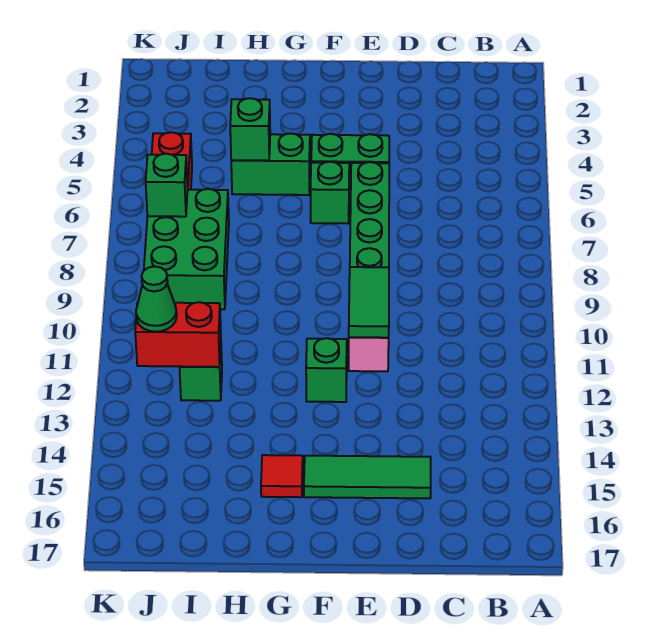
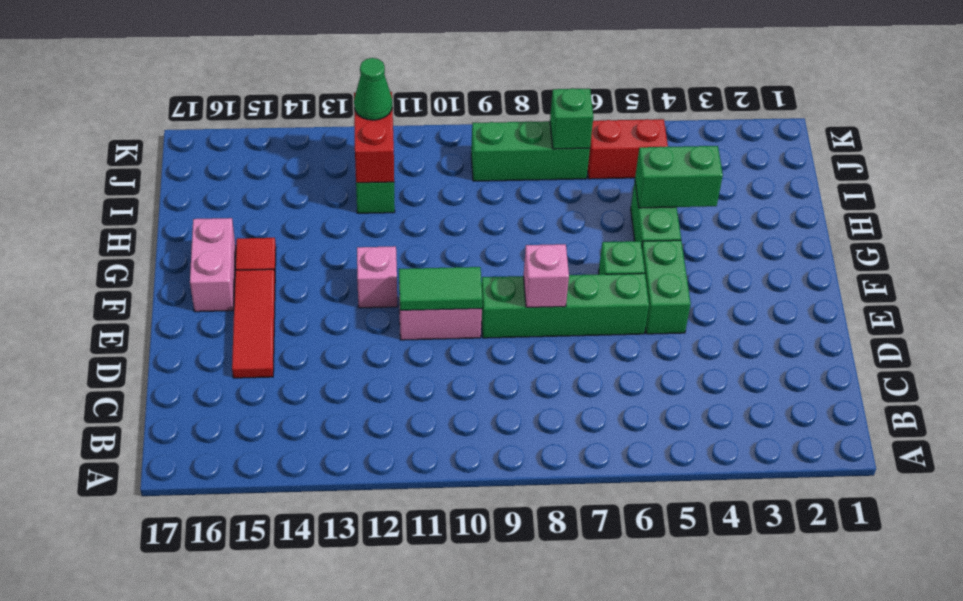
green 1x3 tile [304,456,431,498] -> red 1x3 tile [232,269,275,378]
none -> pink 1x1 brick [524,244,569,307]
green 1x1 brick [306,338,347,402] -> pink 1x1 brick [357,246,397,308]
none -> pink 1x2 brick [190,218,236,312]
green 1x1 brick [230,98,270,161] -> green 1x2 brick [635,146,723,208]
green 2x3 brick [144,189,229,309] -> green 1x3 brick [471,121,590,181]

